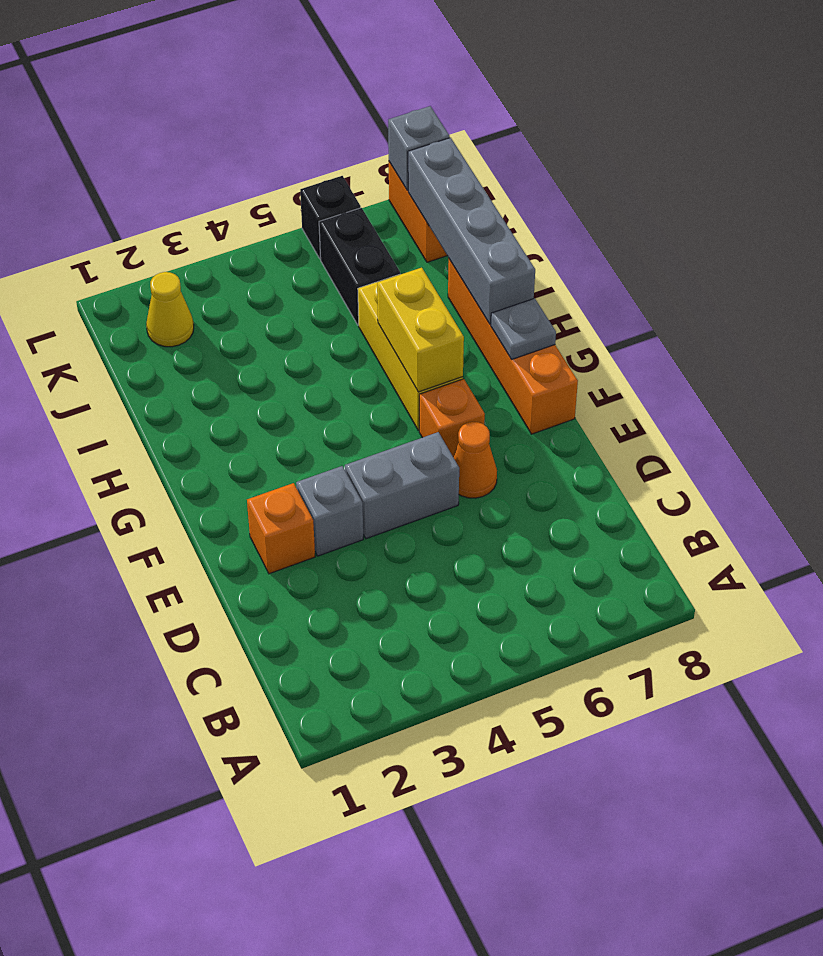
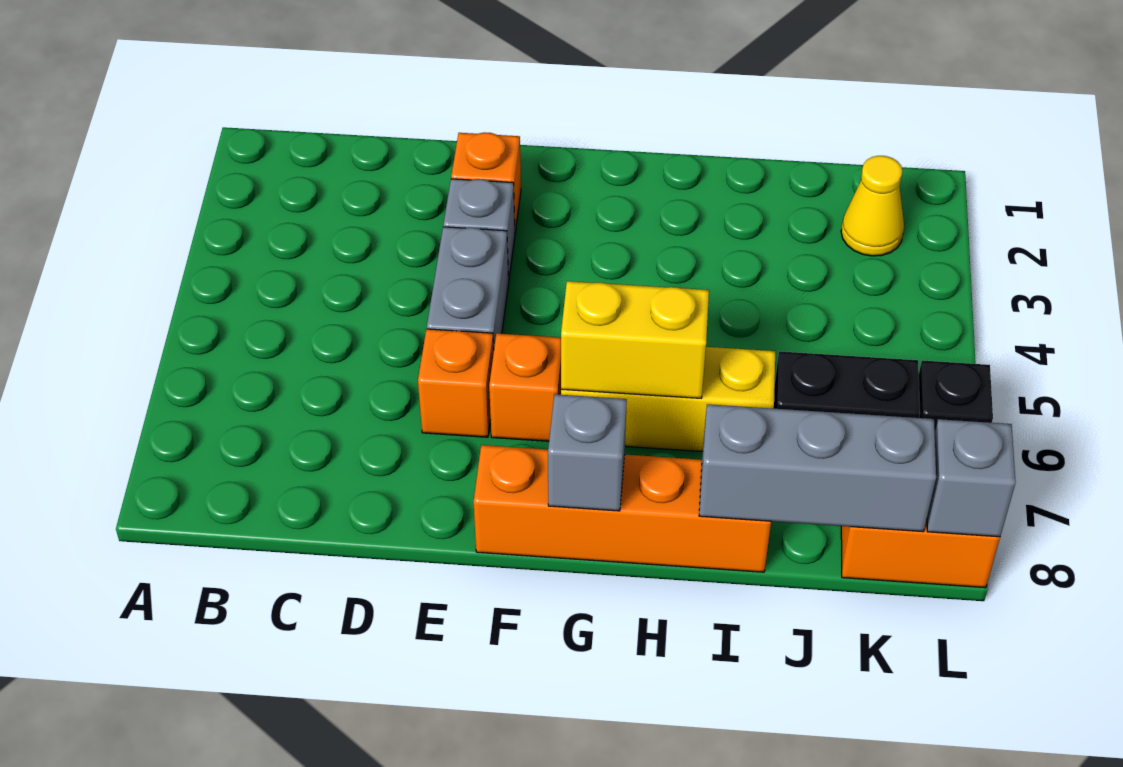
orange 1x1 cone [453,422,497,498] -> orange 1x1 brick [418,329,494,437]
grey 1x1 plate [491,298,556,359] -> grey 1x1 brick [548,394,627,511]
grey 1x4 brick [408,138,535,324] -> grey 1x3 brick [699,404,936,532]

